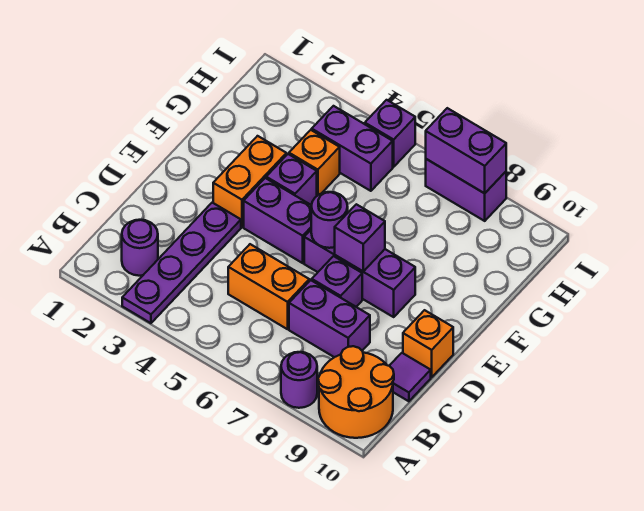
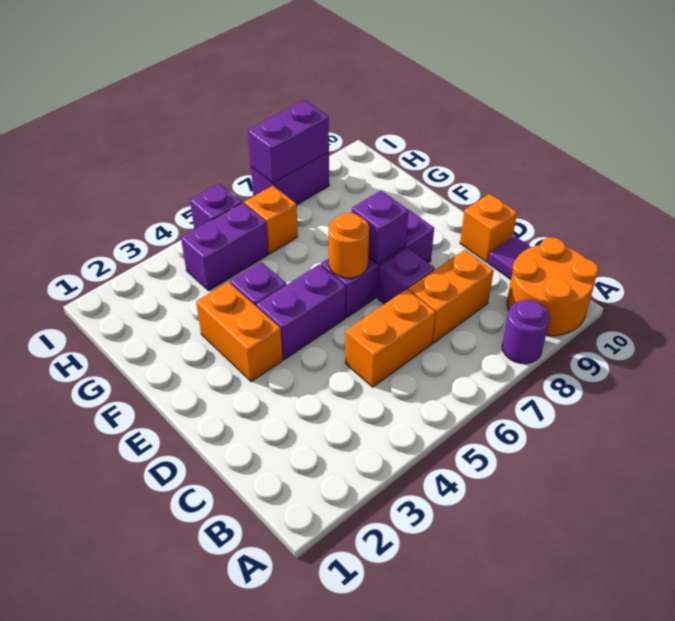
purple 1x4 plate [122,203,241,323] -> none
purple 1x1 round brick [122,220,158,276] -> none
purple 1x2 brick [289,280,370,357] -> orange 1x2 brick [408,250,494,343]
purple 1x1 round brick [311,192,348,248] -> orange 1x1 round brick [329,213,369,278]
orange 1x1 brick [289,130,340,196] -> orange 1x1 brick moved to [244,186,298,254]

